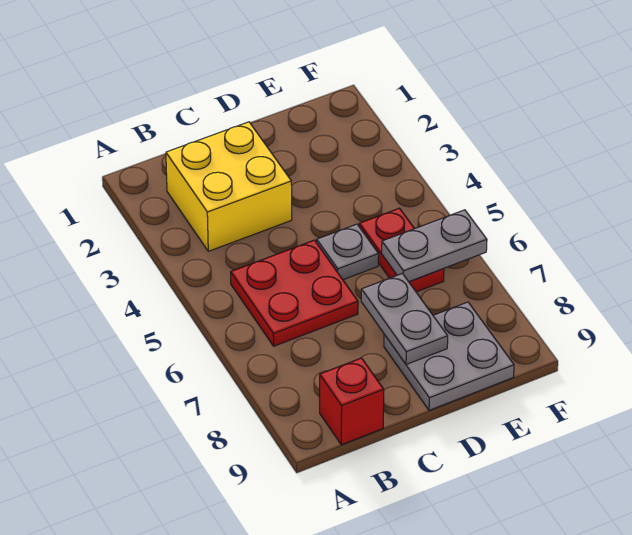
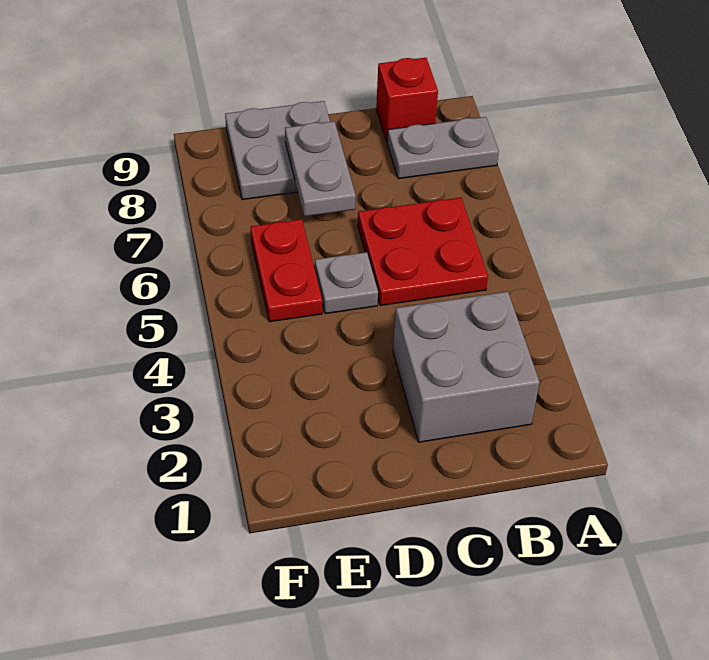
yellow 2x2 brick [166,122,292,251] -> grey 2x2 brick [393,292,540,442]
grey 1x2 plate [382,210,487,282] -> grey 1x2 plate moved to [387,117,499,179]

